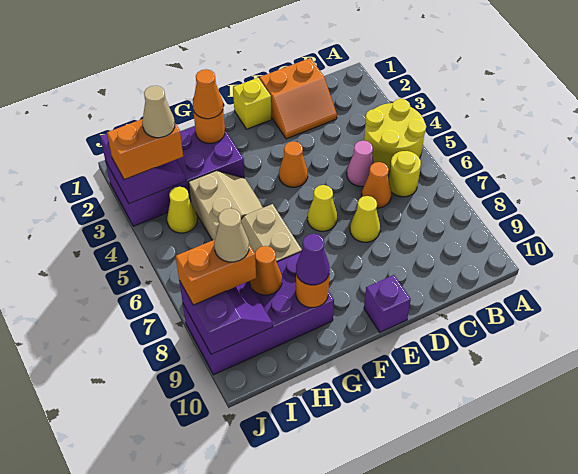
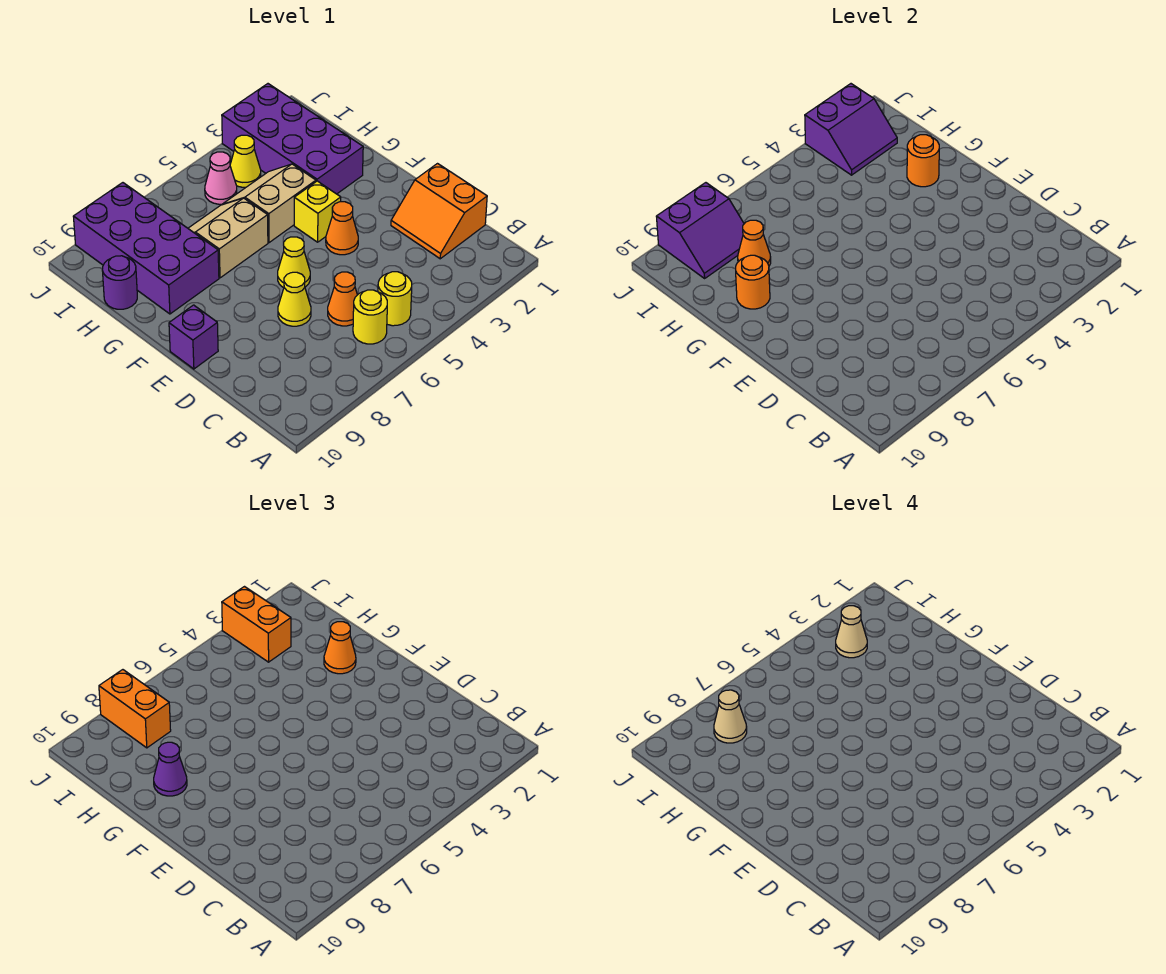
yellow 2x2 round brick [364,99,426,171] -> yellow 1x1 round brick [378,272,412,326]
pink 1x1 cone [347,141,374,186] -> pink 1x1 cone moved to [205,152,237,204]
yellow 1x1 brick [233,78,272,129] -> yellow 1x1 brick moved to [294,181,341,242]
tan 2x2 slope [189,171,263,240] -> tan 2x2 slope turned to [222,164,316,243]
none -> purple 1x1 round brick [102,256,137,309]

